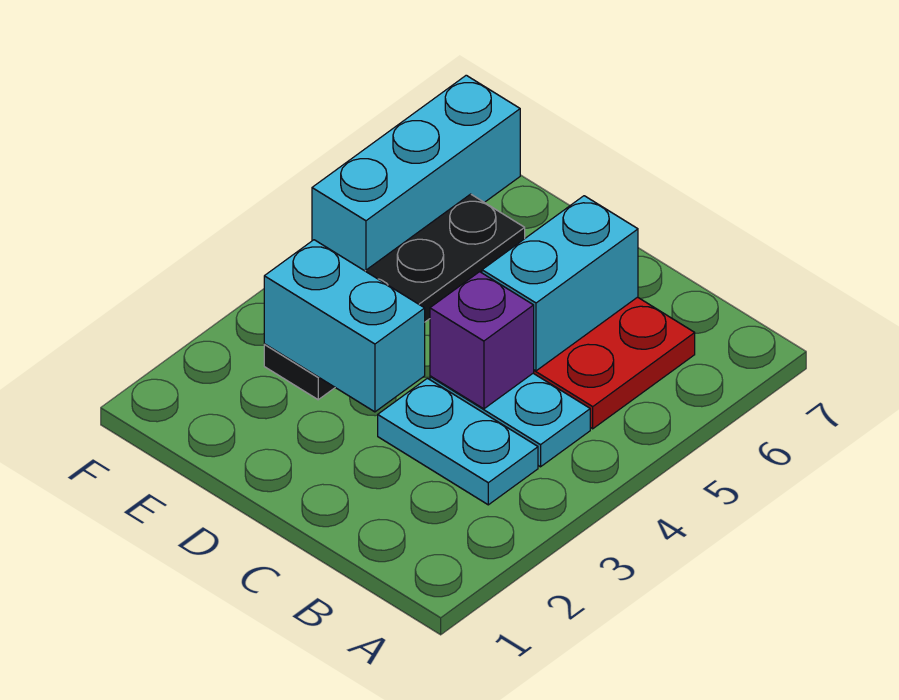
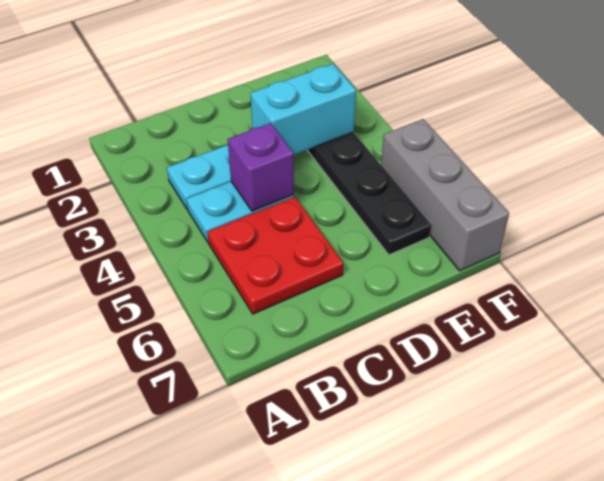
cyan 1x2 brick [482,196,638,371] -> none
cyan 1x3 brick [312,75,520,271] -> grey 1x3 brick [381,119,509,271]

